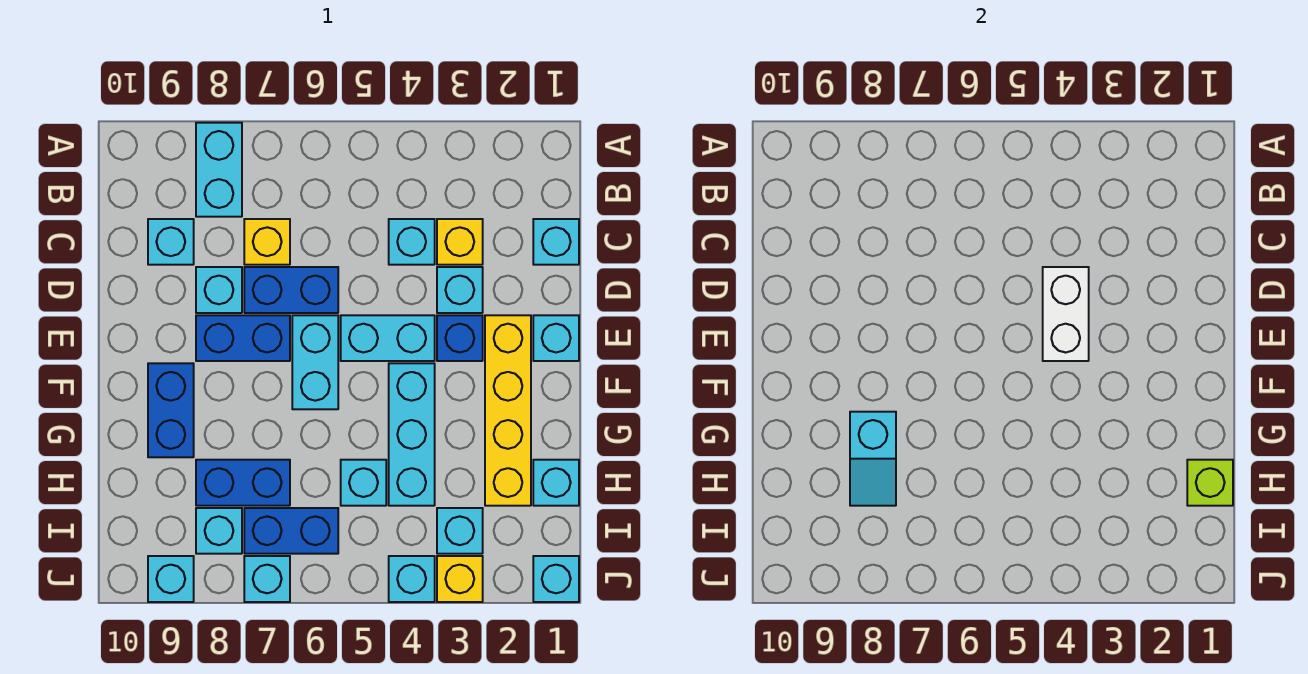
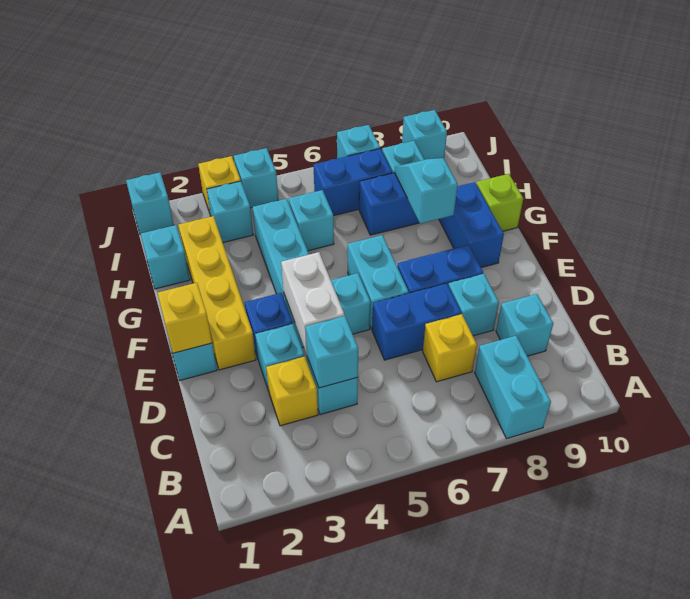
cyan 1x1 brick [533,219,579,265] -> cyan 1x1 brick moved to [305,316,358,388]
none -> yellow 1x1 brick [158,283,212,353]
lime 1x1 brick [1187,460,1233,506] -> lime 1x1 brick moved to [476,174,523,231]

